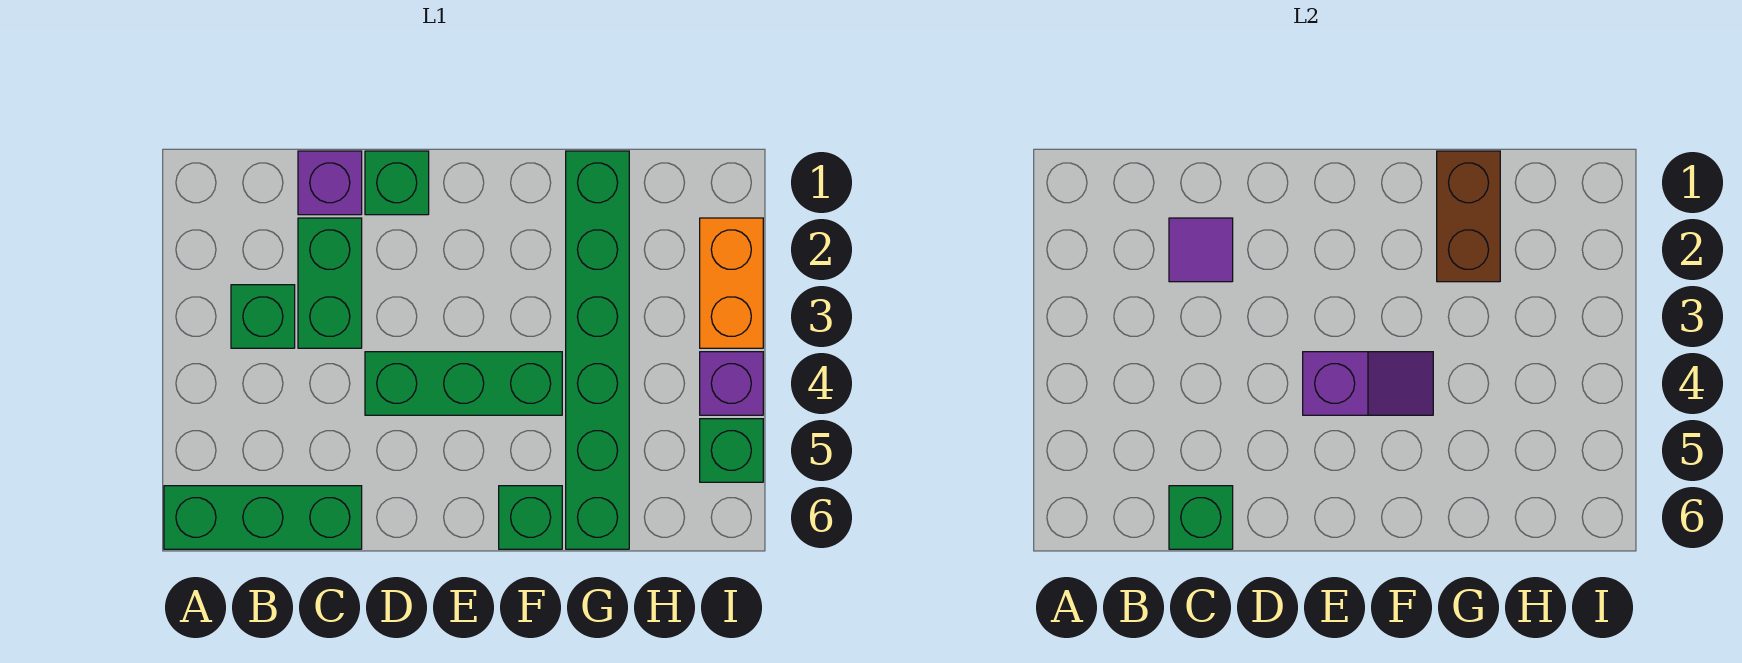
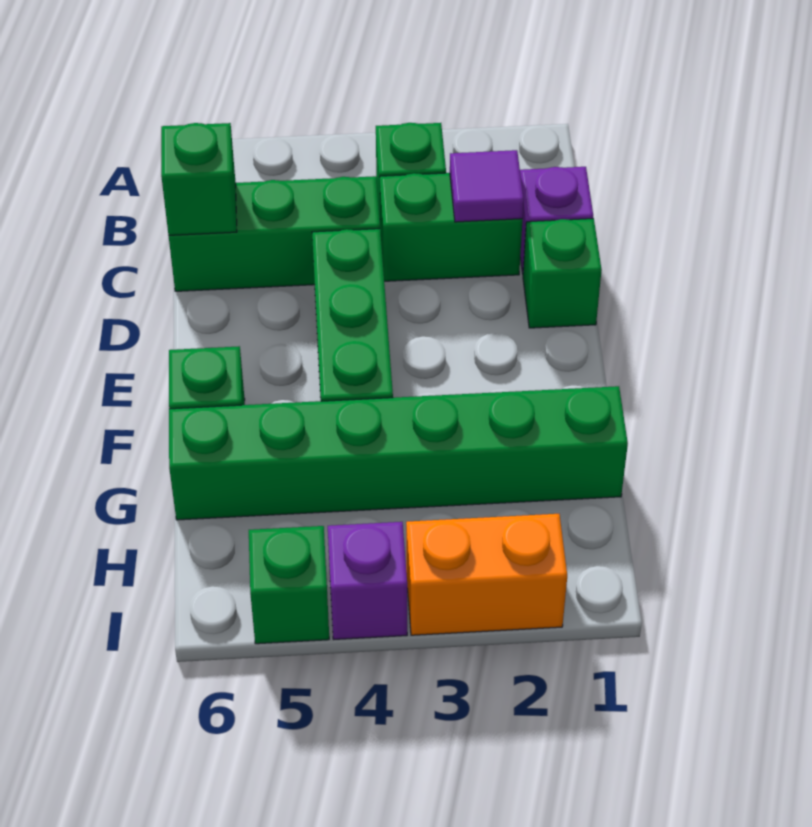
green 1x3 brick [164,486,362,549] -> green 1x3 brick turned to [169,176,380,291]
purple 1x2 slope [1303,352,1433,415] -> none
brown 1x2 brick [1437,151,1500,282] -> none

